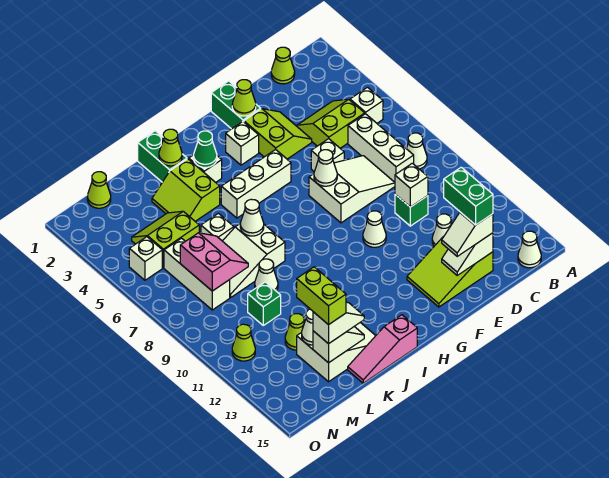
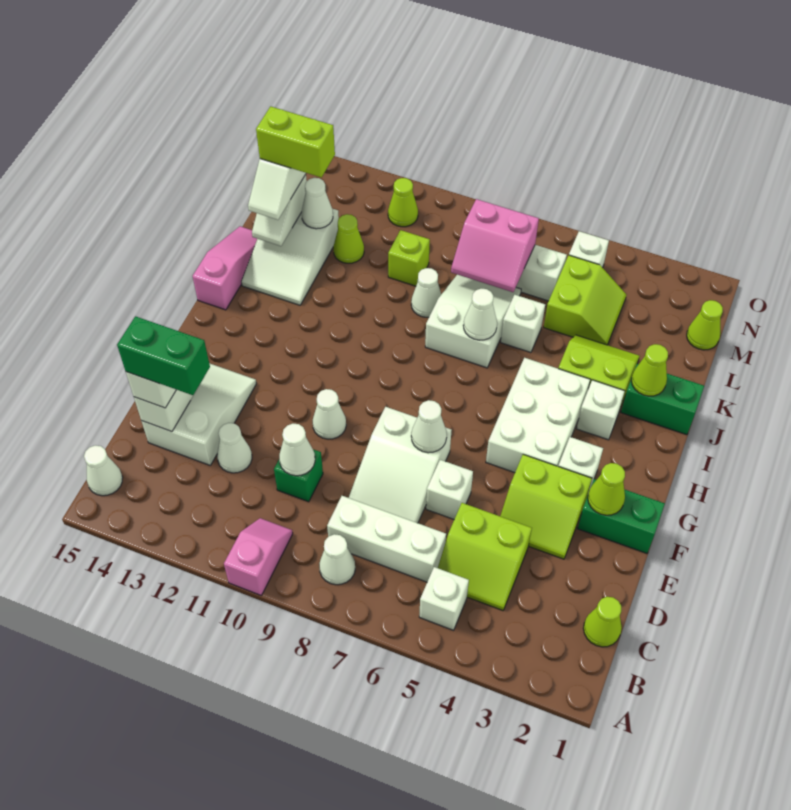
none -> pink 1x2 slope [224,518,293,595]
lime 2x2 slope [297,99,365,148] -> lime 2x2 slope turned to [438,503,532,611]
white 1x1 brick [395,163,428,207] -> white 1x1 cone [279,424,315,476]
lime 2x3 slope [407,236,493,307] -> white 2x3 slope [142,363,256,465]
white 1x3 brick [221,149,291,218] -> white 2x3 brick [486,358,590,473]
green 1x1 cone [194,131,217,168] -> none
green 1x1 brick [248,282,281,325] -> lime 1x1 brick [388,230,430,286]

